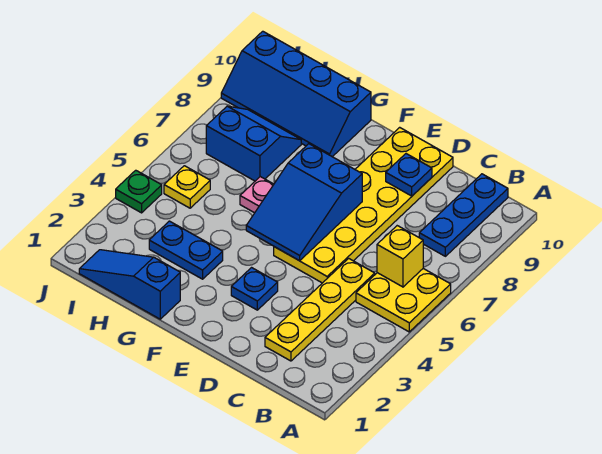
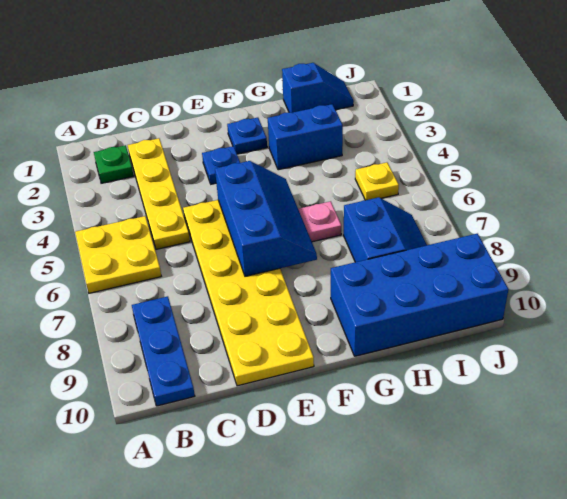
yellow 1x1 brick [377,226,423,287] -> none
blue 1x1 plate [386,154,432,196] -> blue 1x1 plate moved to [227,118,267,154]
blue 2x3 slope [246,144,362,261] -> blue 2x3 slope turned to [215,161,317,276]
blue 1x3 slope [79,250,180,319] -> blue 1x2 slope [282,63,354,113]
blue 1x2 plate [149,221,223,279] -> blue 1x2 brick [268,104,343,170]
blue 2x4 slope [221,31,371,157] -> blue 2x4 brick [331,234,508,356]
blue 2x2 slope [206,106,301,181] -> blue 2x2 slope turned to [344,197,427,262]
green 1x1 plate [116,170,162,213] -> green 1x1 plate moved to [94,145,134,183]

